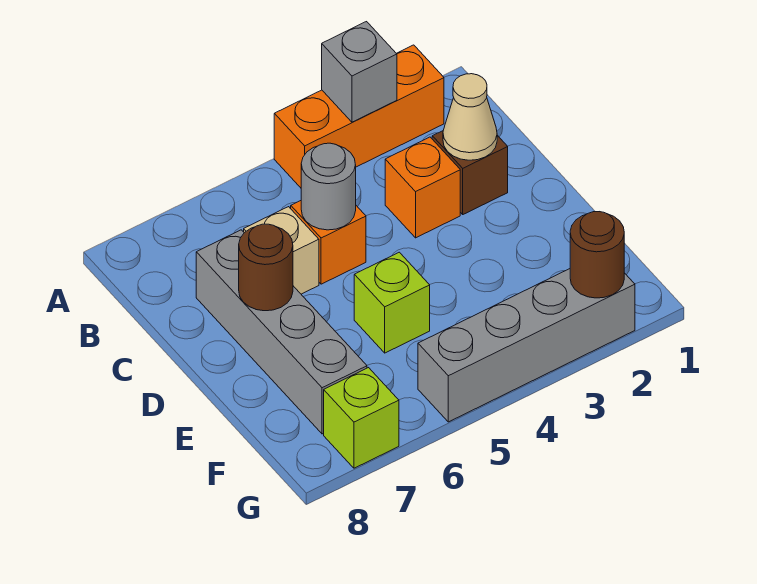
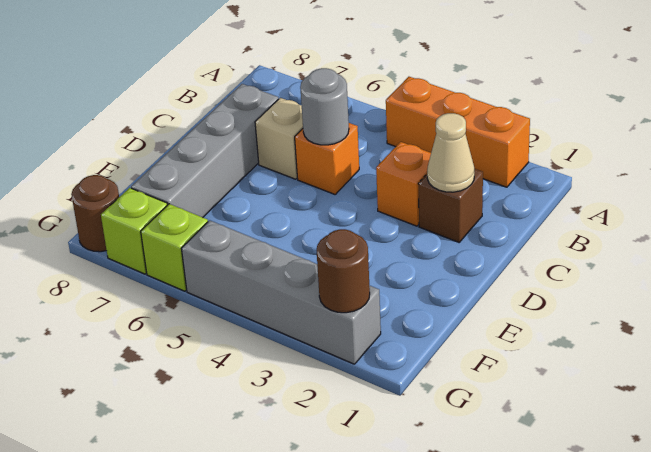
grey 1x1 brick [322,22,397,122] -> none
brown 1x1 round brick [239,224,293,311] -> brown 1x1 round brick moved to [71,175,119,252]
lime 1x1 brick [354,252,430,353] -> lime 1x1 brick moved to [141,204,208,291]

